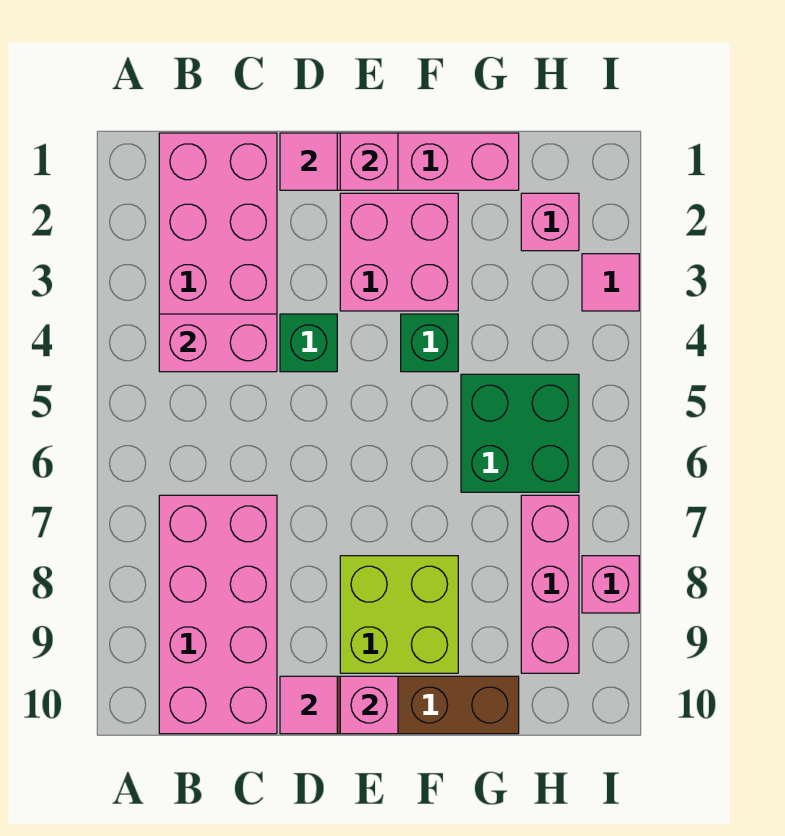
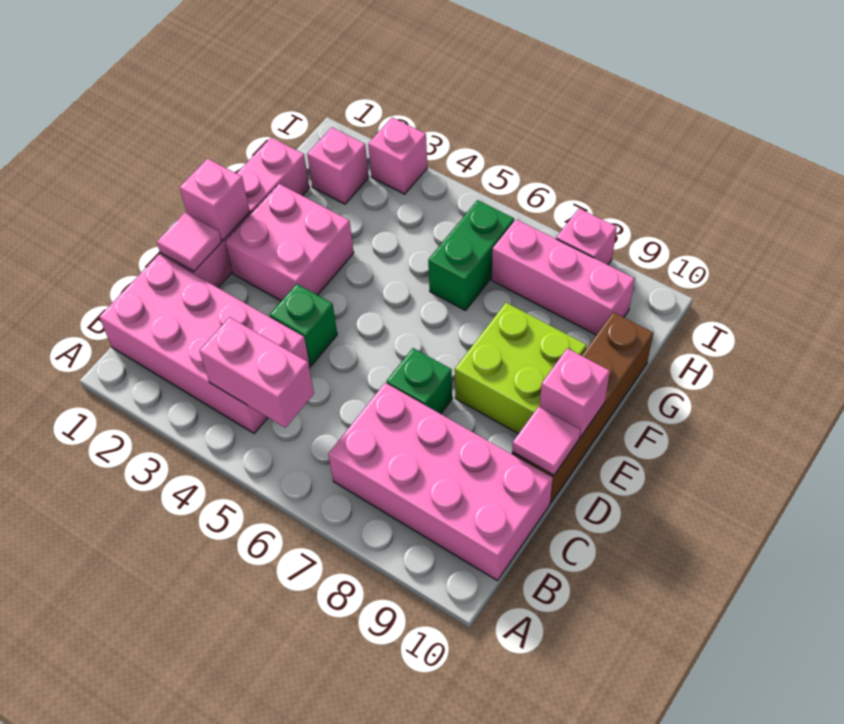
pink 1x2 brick [159,314,277,372] -> pink 1x2 brick turned to [199,317,314,428]
green 1x1 brick [401,314,458,372] -> green 1x1 brick moved to [386,348,452,414]
green 2x2 brick [461,374,579,492] -> green 1x2 brick [428,200,514,311]
pink 1x1 tile [582,254,639,311] -> pink 1x1 brick [368,118,427,194]

